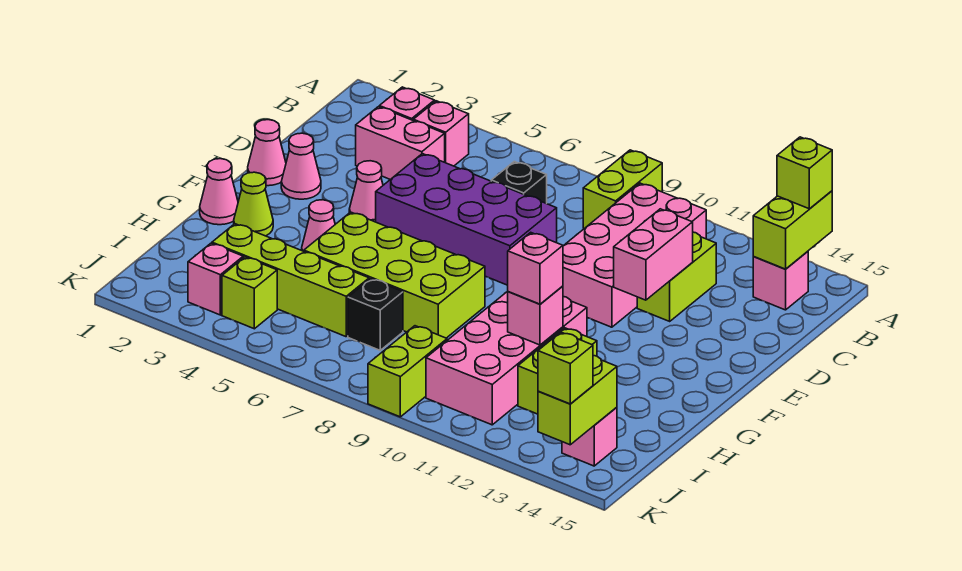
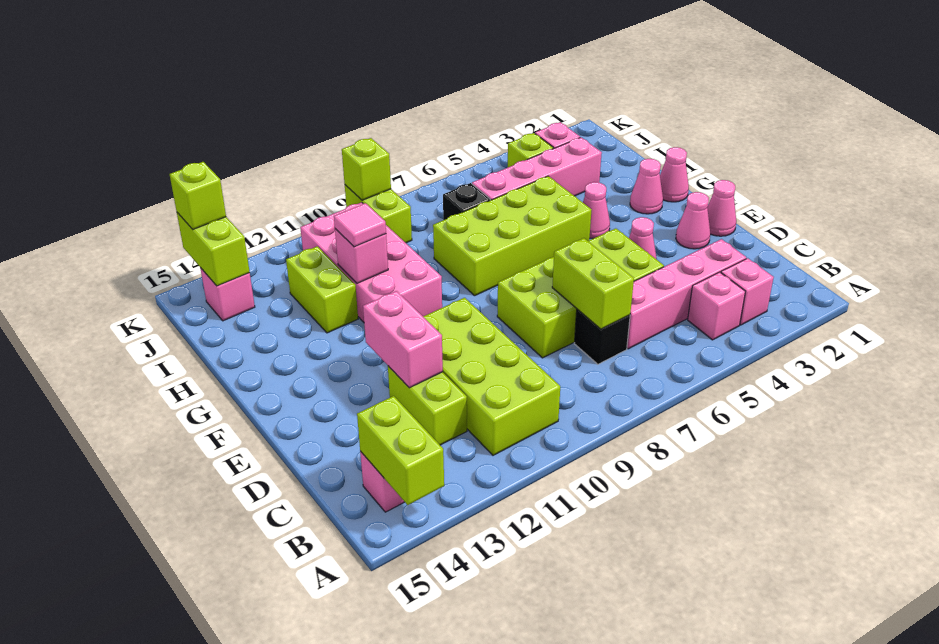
lime 1x2 brick [583,150,662,228] -> lime 1x2 brick moved to [552,238,634,329]
lime 1x1 brick [777,137,832,209] -> lime 1x1 brick moved to [342,138,391,200]
pink 2x4 brick [563,183,706,327] -> lime 2x4 brick [423,298,560,455]
pink 1x2 brick [356,107,445,179] -> pink 1x4 brick [627,239,746,349]
purple 2x4 brick [376,154,557,285] -> lime 2x4 brick [497,228,664,358]
lime 1x1 cone [234,172,273,236] -> pink 1x1 cone [630,159,663,214]
pink 1x1 brick [508,232,563,304] -> pink 1x1 tile [334,203,386,247]
lime 1x4 brick [212,224,369,337] -> pink 1x4 brick [472,137,602,200]

